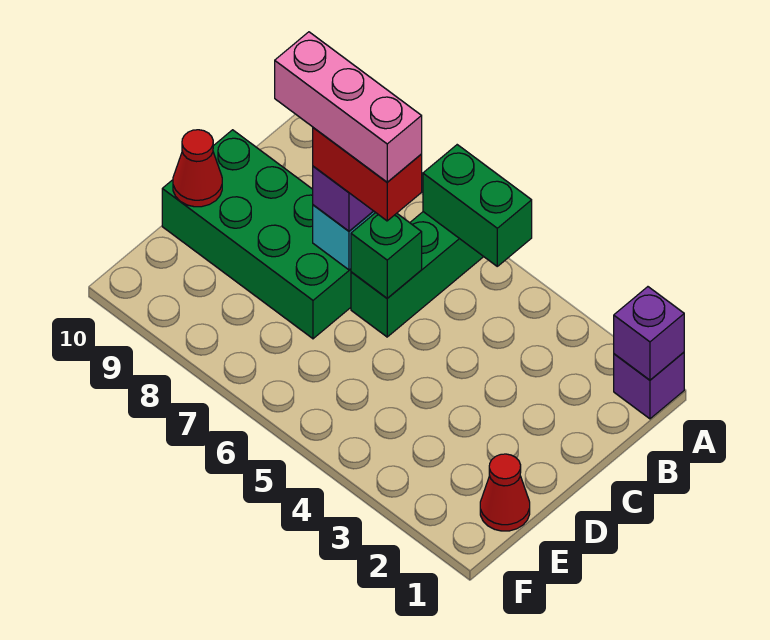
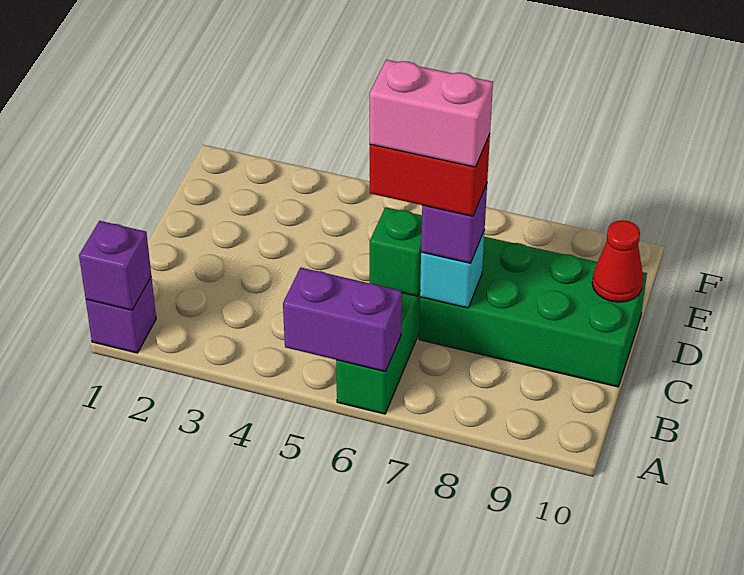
green 1x2 brick [423,145,532,266] -> purple 1x2 brick [283,267,402,372]
pink 1x3 brick [275,32,422,182] -> pink 1x2 brick [370,60,493,167]
red 1x1 cone [480,454,530,531] -> none

